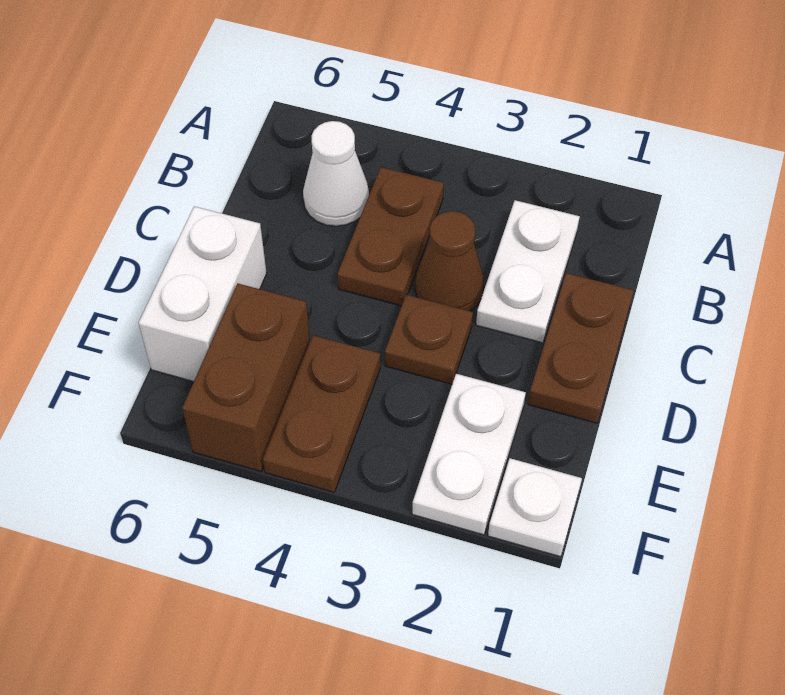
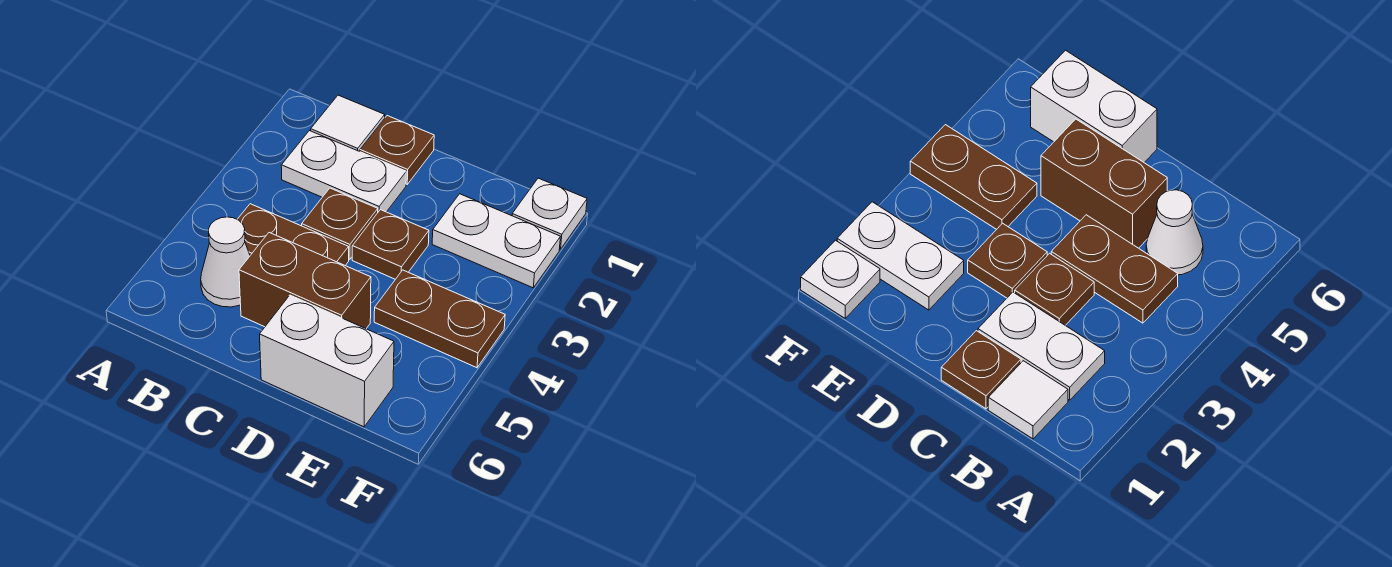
none -> white 1x1 tile [311,95,385,152]
brown 1x2 plate [528,273,634,423] -> brown 1x1 plate [360,116,434,184]
brown 1x1 cone [415,211,484,311] -> brown 1x1 plate [302,188,378,259]
brown 1x2 brick [182,284,310,471] -> brown 1x2 brick moved to [239,233,371,329]

